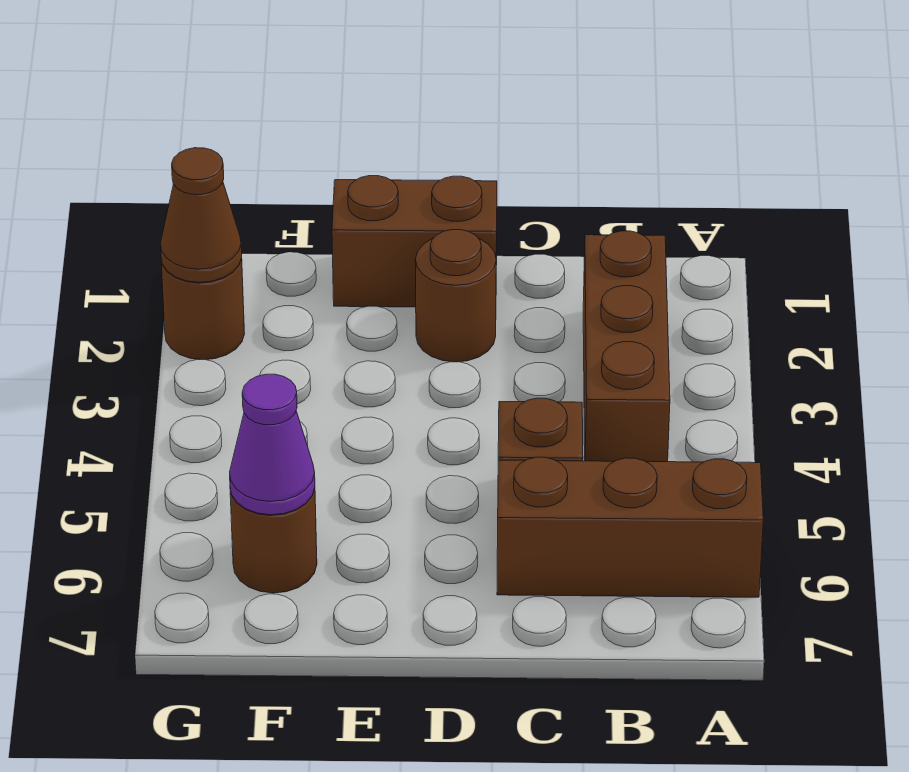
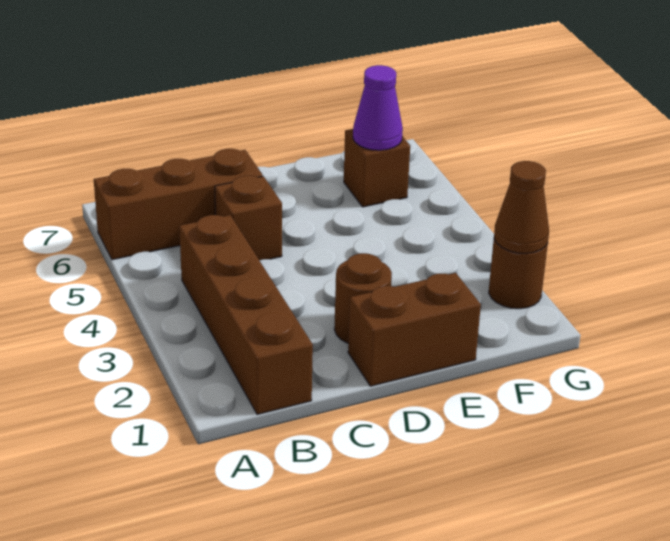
brown 1x3 brick [583,231,670,462] -> brown 1x4 brick [179,215,313,415]
brown 1x1 round brick [230,489,317,593] -> brown 1x1 brick [344,129,410,207]

